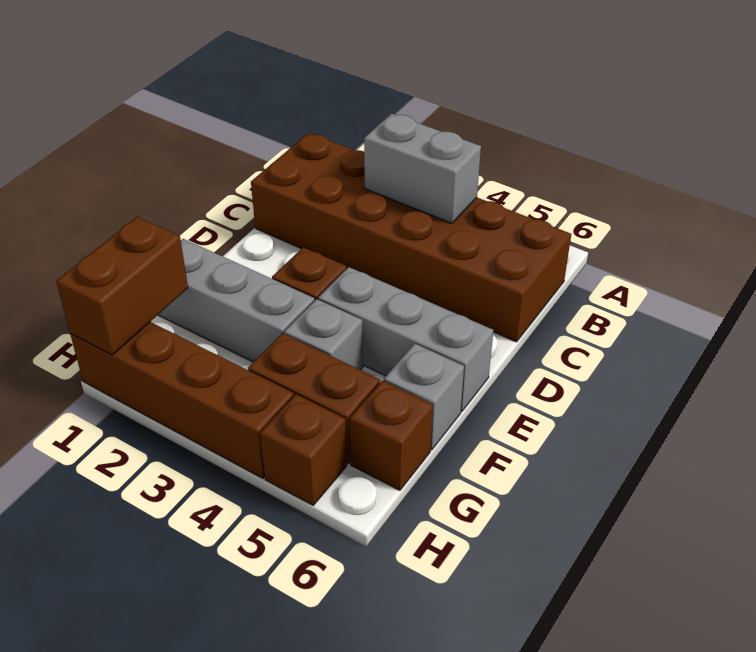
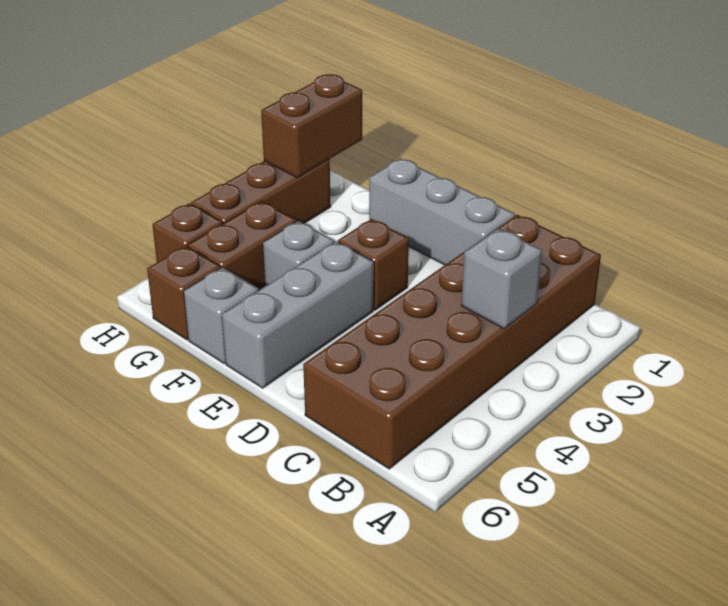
grey 1x2 brick [364,113,481,223] -> grey 1x1 brick [461,229,542,329]
grey 1x3 brick [158,239,314,362] -> grey 1x3 brick turned to [369,159,515,265]
brown 1x2 brick [56,217,188,355] -> brown 1x2 brick turned to [261,74,362,178]
brown 1x4 brick [70,322,294,478] -> brown 1x3 brick [191,160,331,223]

